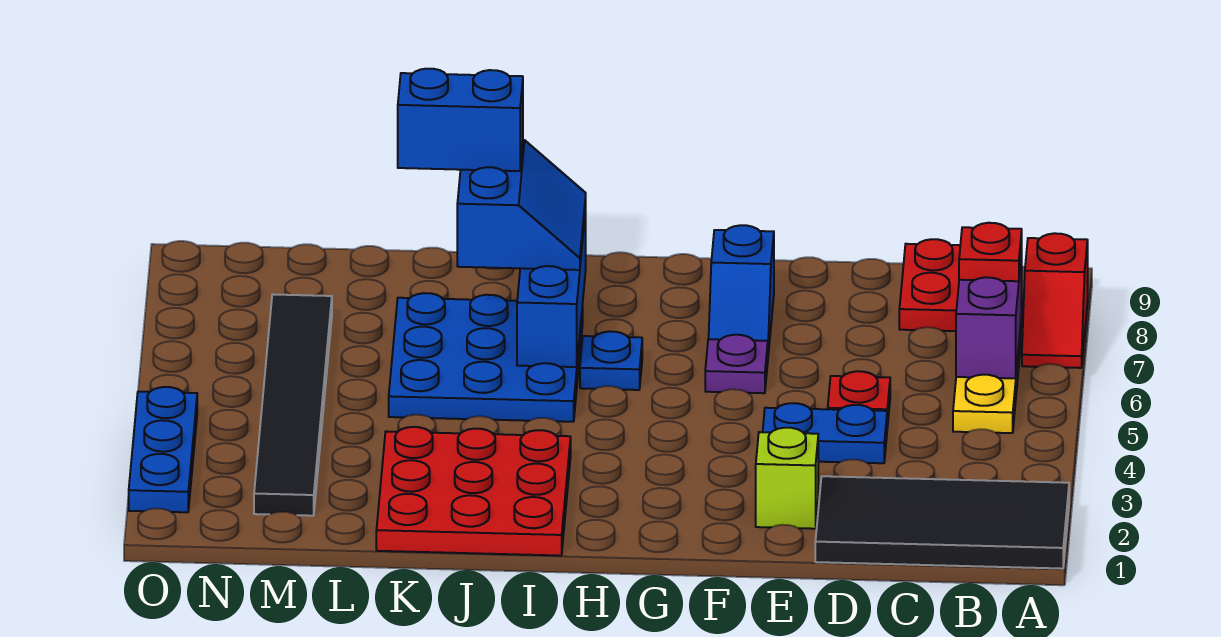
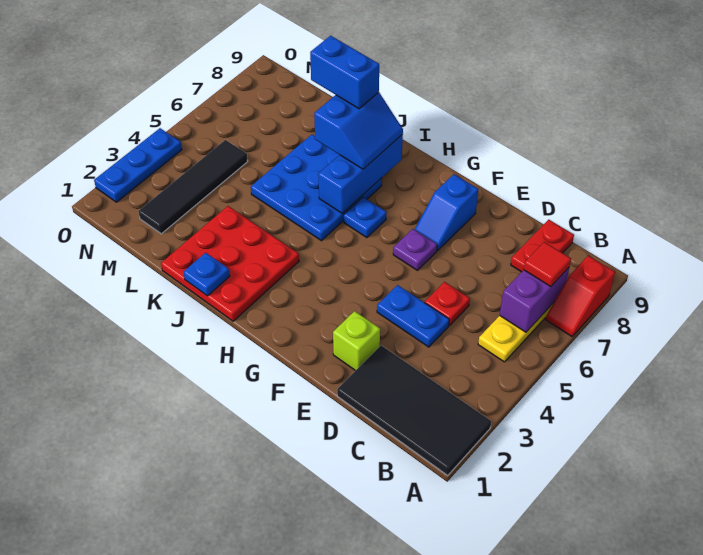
red 1x1 plate [959,223,1022,281] -> red 1x1 tile [524,242,571,287]
none -> blue 1x1 plate [183,253,230,296]
black 1x6 tile [254,294,332,516] -> black 1x4 tile [138,140,248,234]

